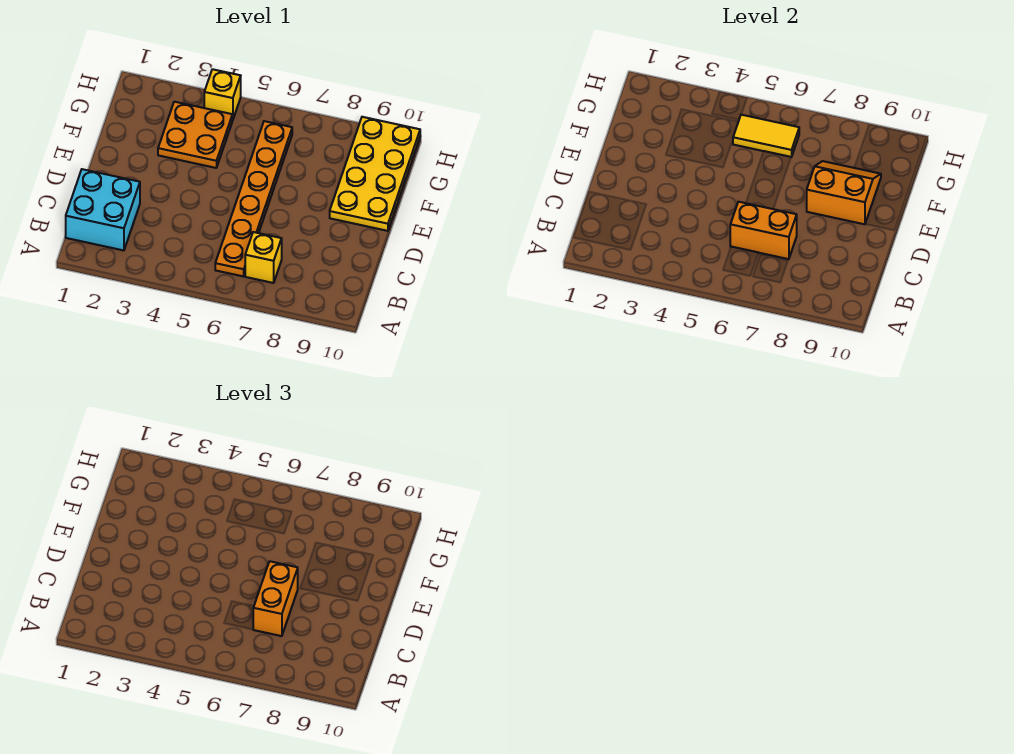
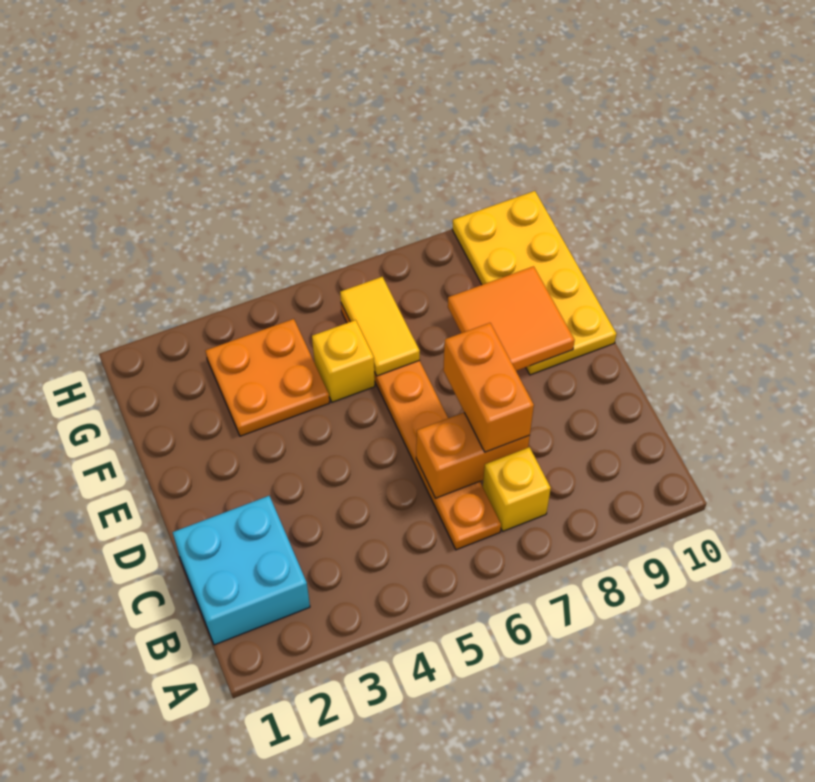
orange 2x2 slope [807,161,881,224] -> orange 2x2 tile [448,266,575,371]
yellow 1x2 tile [733,115,799,157] -> yellow 1x2 tile turned to [340,277,420,376]
yellow 1x1 brick [204,69,241,120] -> yellow 1x1 brick moved to [312,320,375,402]

